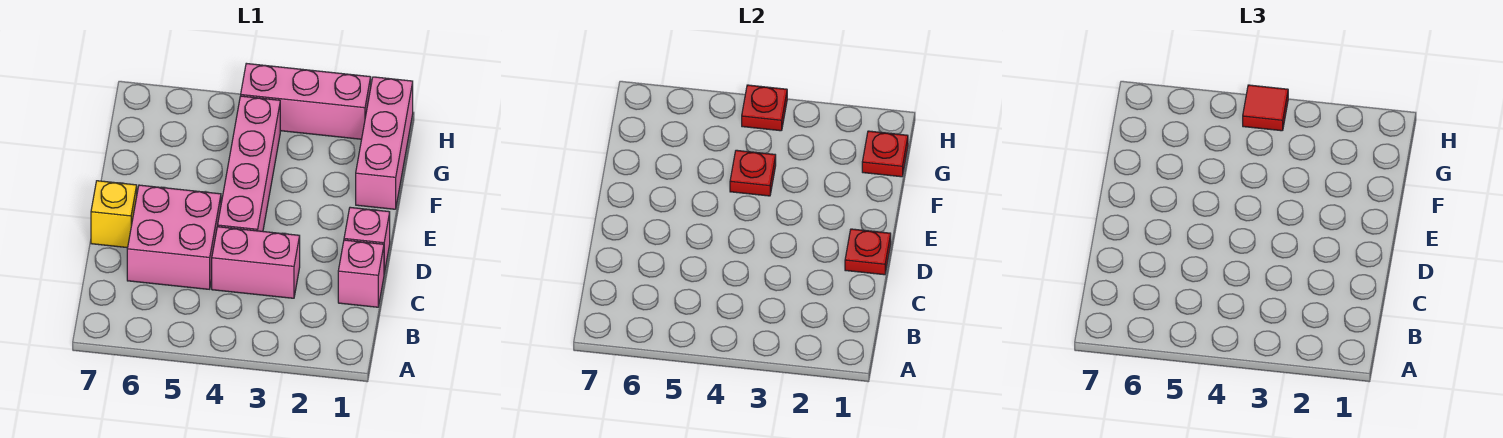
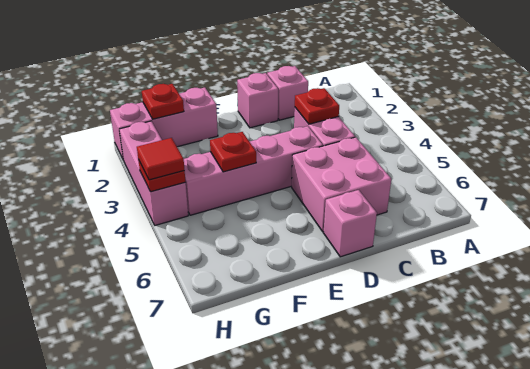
red 1x1 plate [845,229,891,275] -> red 1x1 plate moved to [295,88,339,124]
yellow 1x1 brick [91,181,137,248] -> pink 1x1 brick [324,190,377,257]

